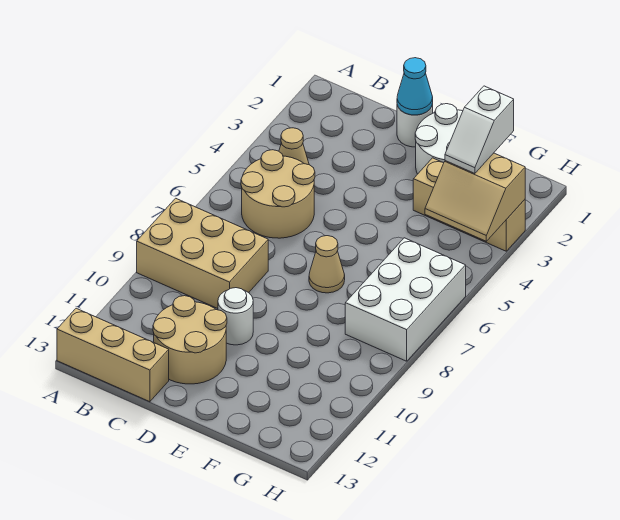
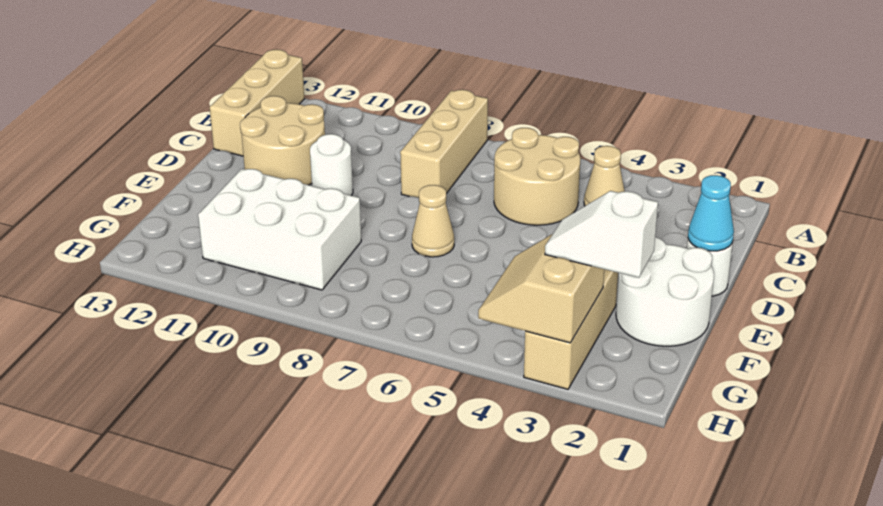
tan 2x3 brick [137,198,268,309] -> tan 1x3 brick [400,90,488,198]
white 2x3 brick [345,238,466,361] -> white 2x3 brick moved to [198,169,361,290]

